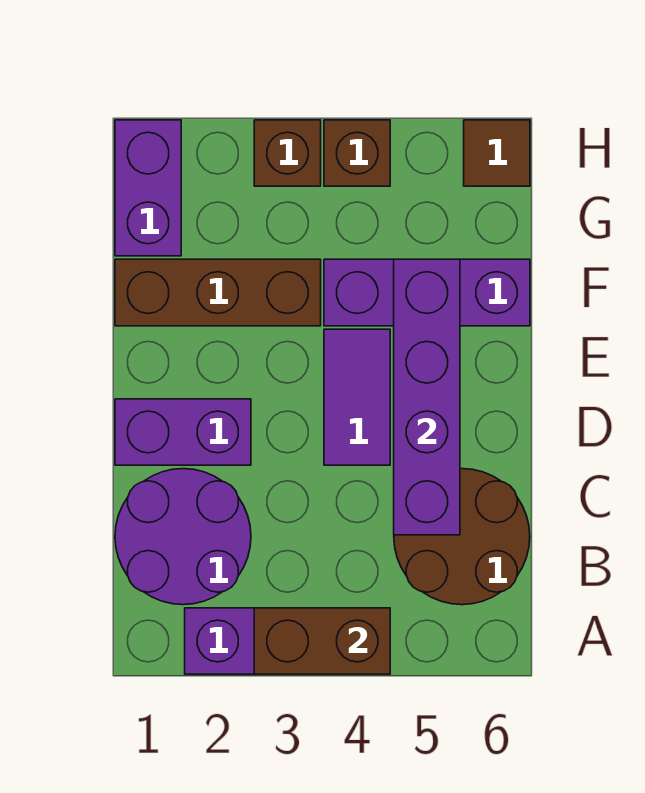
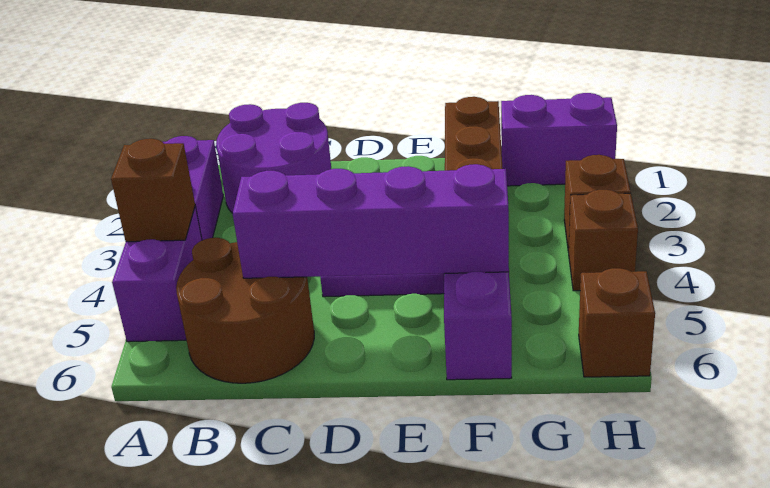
brown 1x2 brick [254,608,390,674] -> brown 1x1 brick [111,139,195,242]
purple 1x2 brick [115,399,251,465] -> purple 1x2 brick moved to [112,207,202,342]
brown 1x1 tile [464,120,530,186] -> brown 1x1 brick [579,268,655,377]

